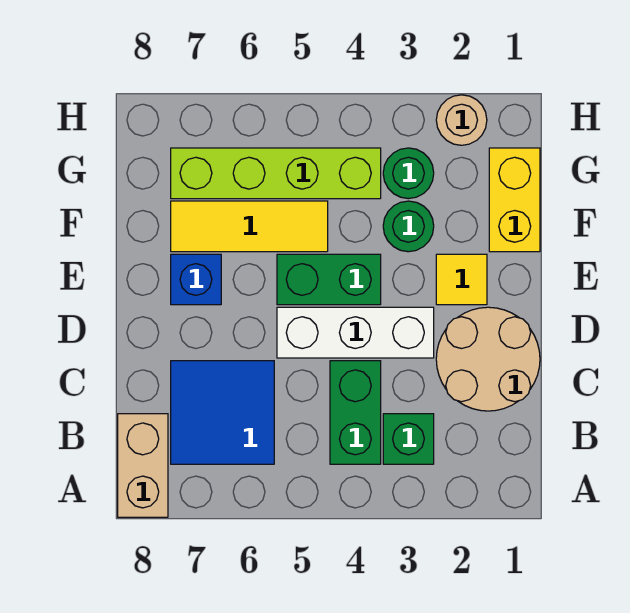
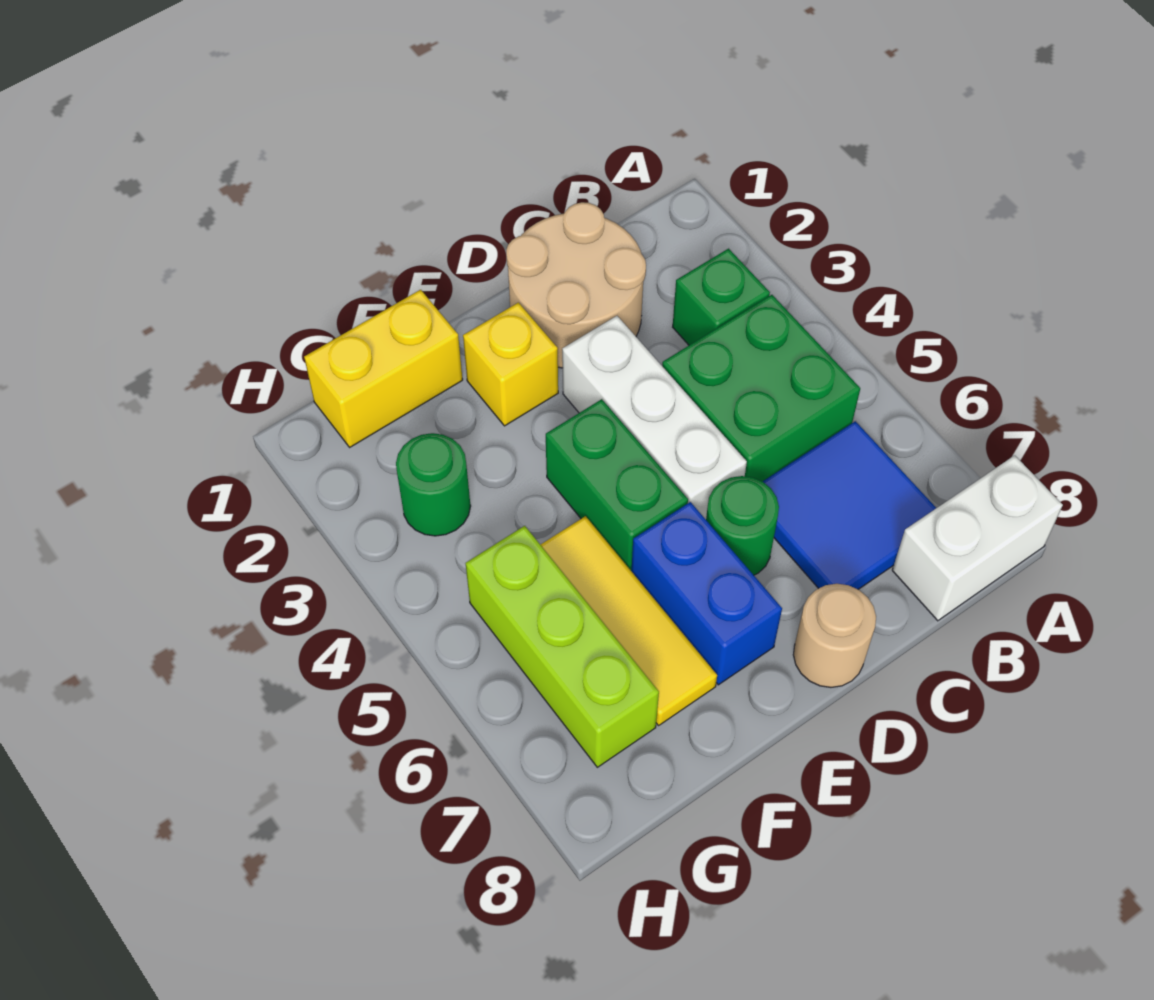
tan 1x2 brick [118,414,168,517] -> white 1x2 brick [892,455,1063,621]
green 1x2 brick [330,361,381,464] -> green 2x2 brick [662,295,860,482]
yellow 1x1 tile [436,254,487,305] -> yellow 1x1 brick [463,303,558,426]
blue 1x1 brick [171,254,221,305] -> blue 1x2 brick [631,502,782,685]
green 1x1 round brick [383,201,434,252] -> green 1x1 round brick moved to [706,476,779,575]
lime 1x4 brick [171,148,381,199] -> lime 1x3 brick [466,526,659,767]
tan 1x1 round brick [436,95,487,145] -> tan 1x1 round brick moved to [793,584,876,687]

